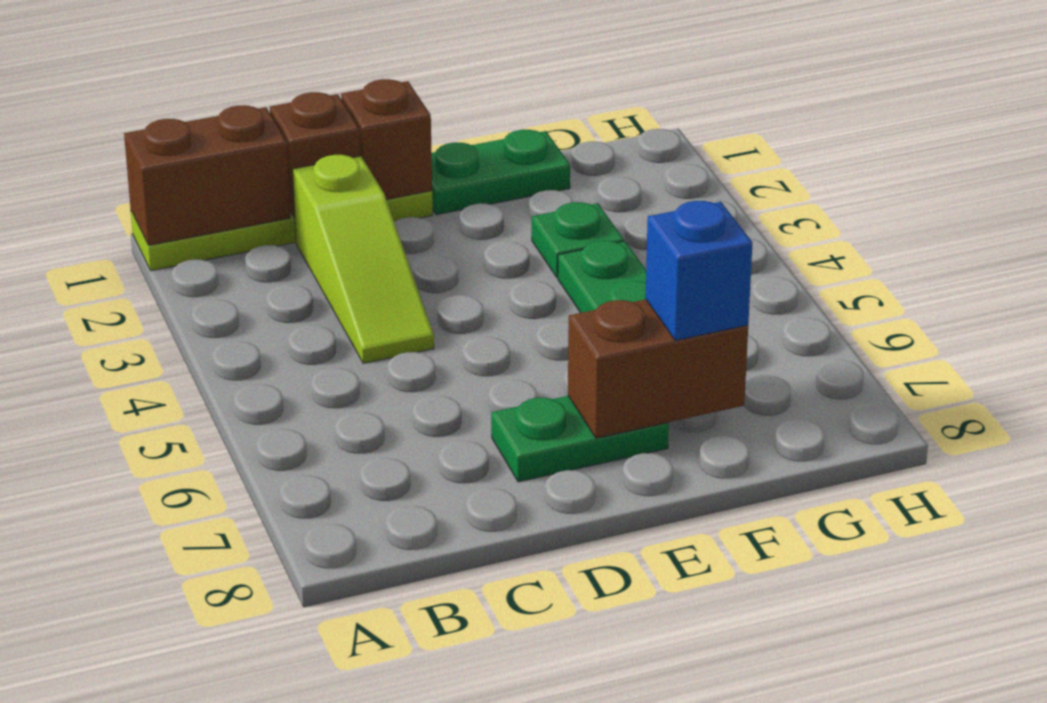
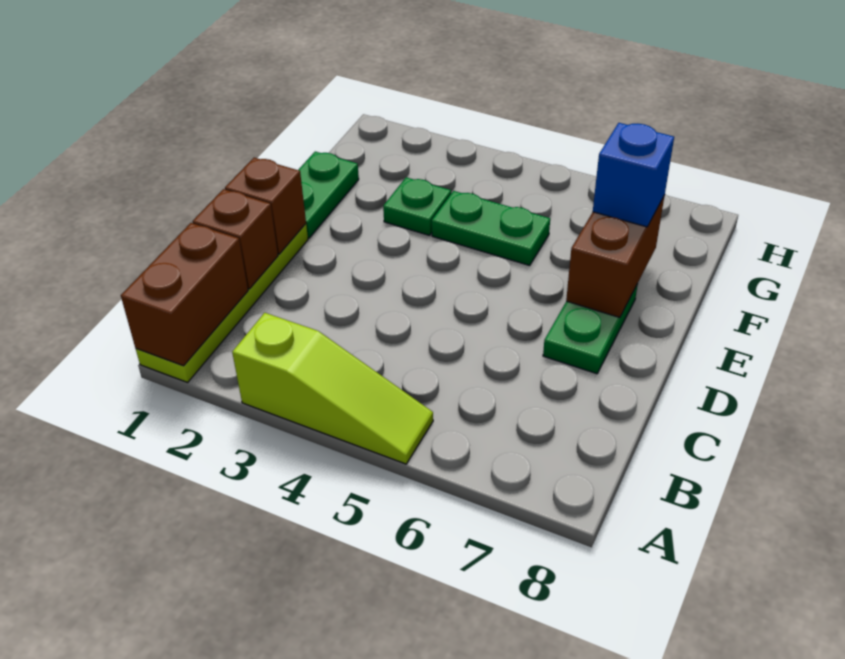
lime 1x3 slope [293,155,434,363] -> lime 1x3 slope moved to [232,313,433,464]

